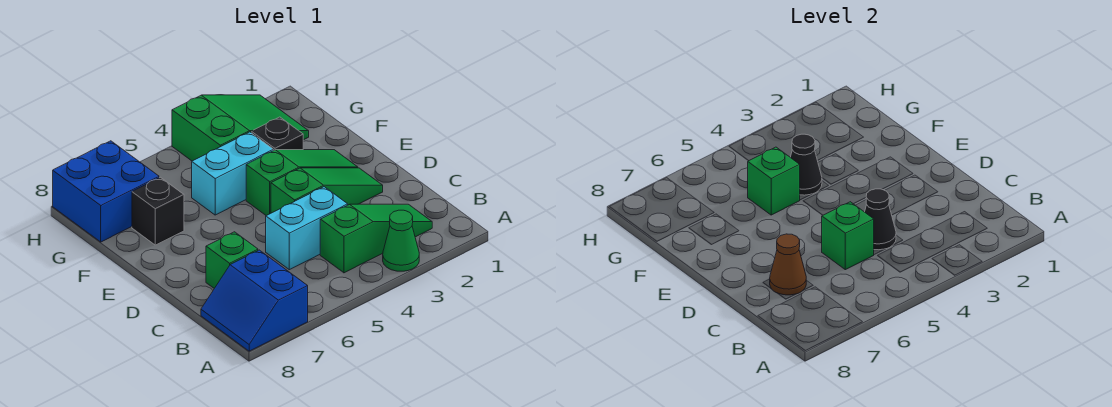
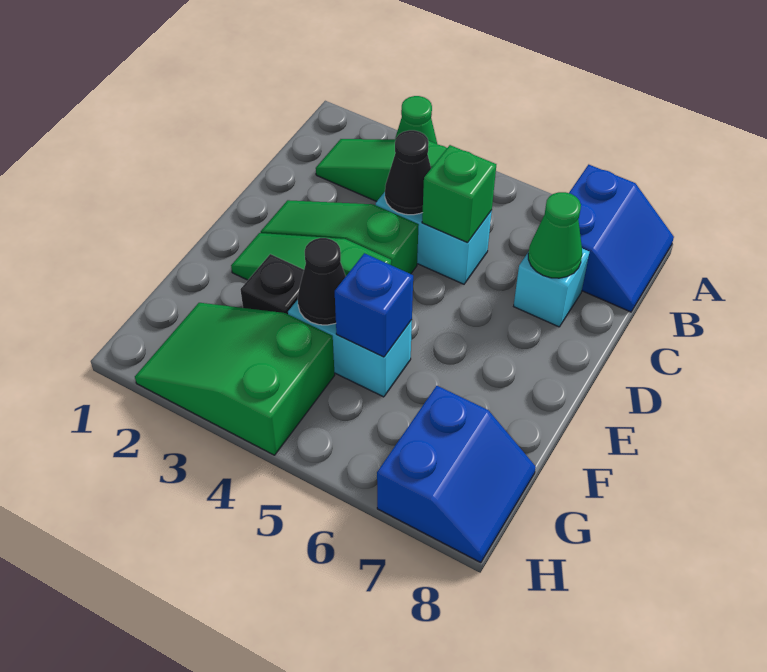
green 1x1 brick [206,232,258,288] -> cyan 1x1 brick [514,248,589,327]
brown 1x1 cone [770,234,806,295] -> green 1x1 cone [528,192,582,278]
green 1x1 brick [748,147,800,215] -> blue 1x1 brick [335,253,413,357]
black 1x1 brick [132,177,184,245] -> none
blue 2x2 brick [53,141,159,242] -> blue 2x2 slope [377,386,536,563]

